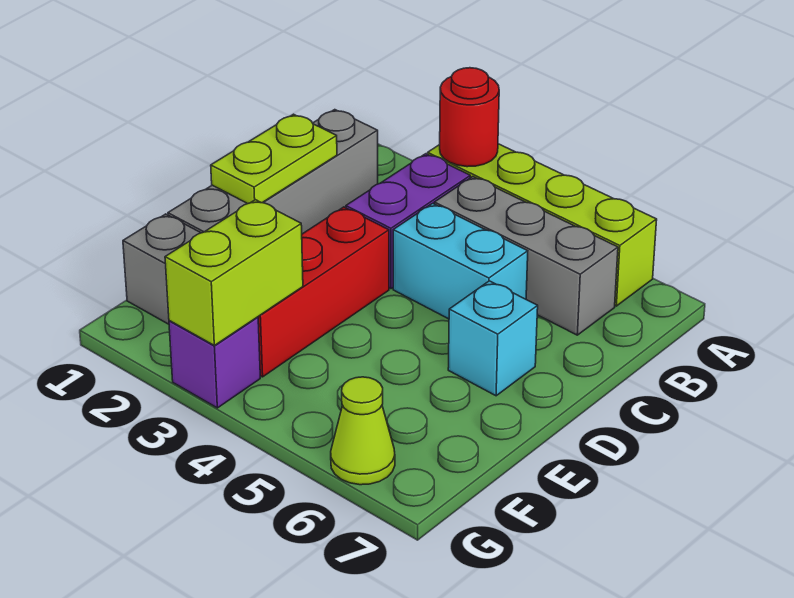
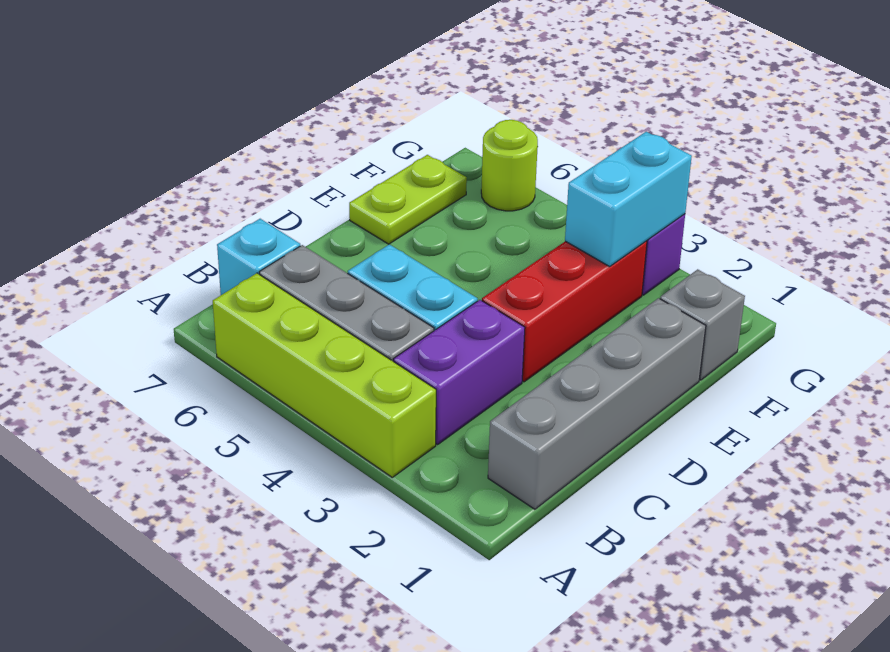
red 1x1 round brick [440,68,499,167] -> none
lime 1x2 plate [211,114,337,204] -> lime 1x2 plate moved to [349,155,467,244]
cyan 1x1 brick [448,281,538,396] -> cyan 1x1 brick moved to [217,219,300,295]
lime 1x2 brick [165,200,303,345] -> cyan 1x2 brick [565,132,692,267]
lime 1x1 cone [331,377,395,485] -> lime 1x1 round brick [481,120,538,211]

